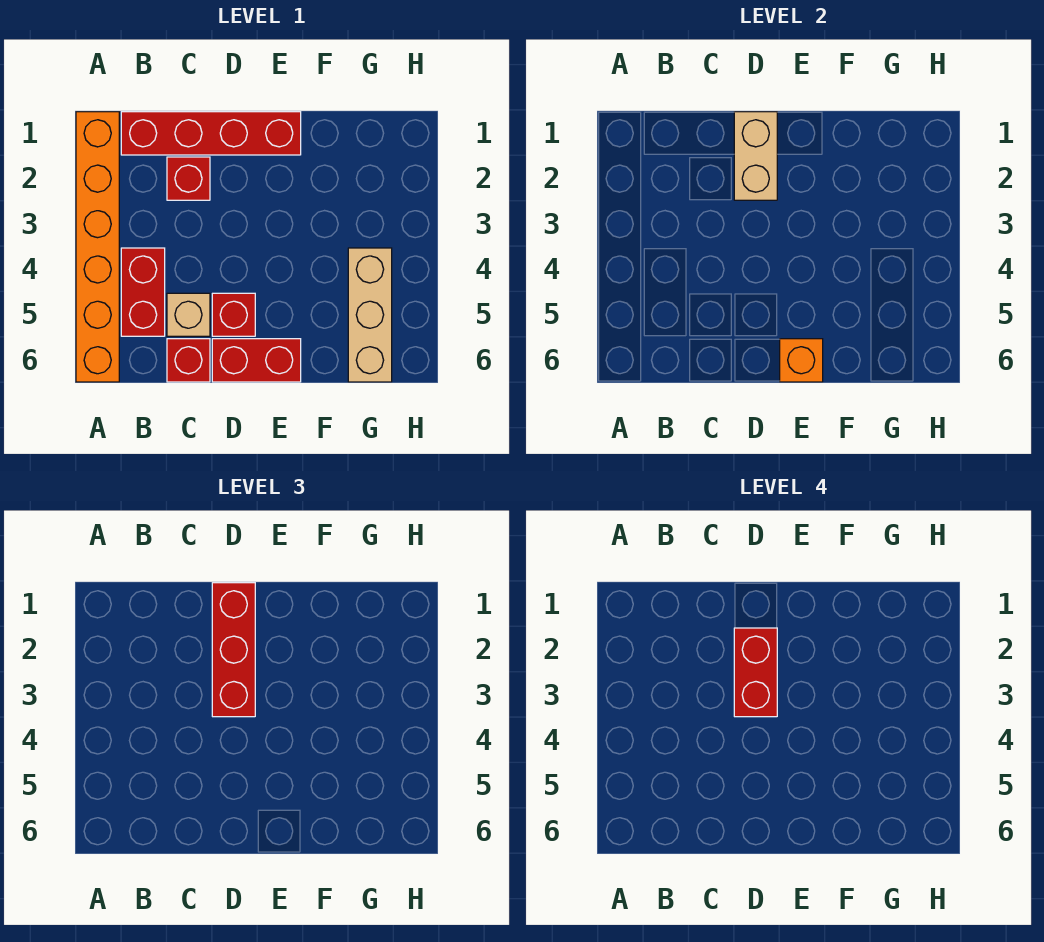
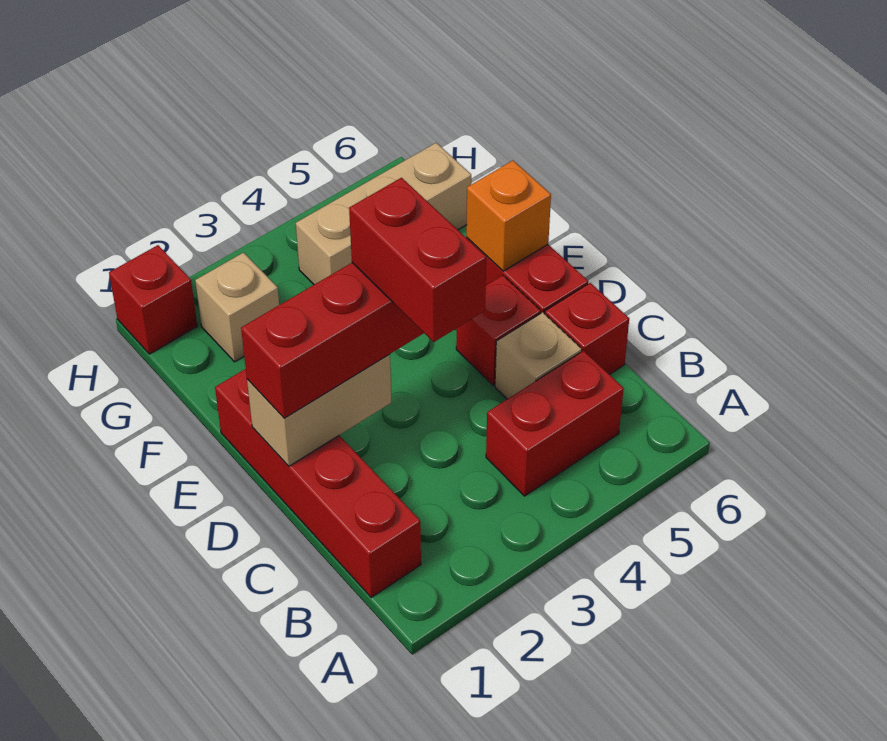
orange 1x6 brick [76,112,119,382] -> none
red 1x1 brick [167,157,210,200] -> red 1x1 brick moved to [109,245,197,354]
red 1x2 brick [734,628,777,717] -> red 1x2 brick turned to [349,178,486,342]
none -> tan 1x1 brick [195,253,279,362]

